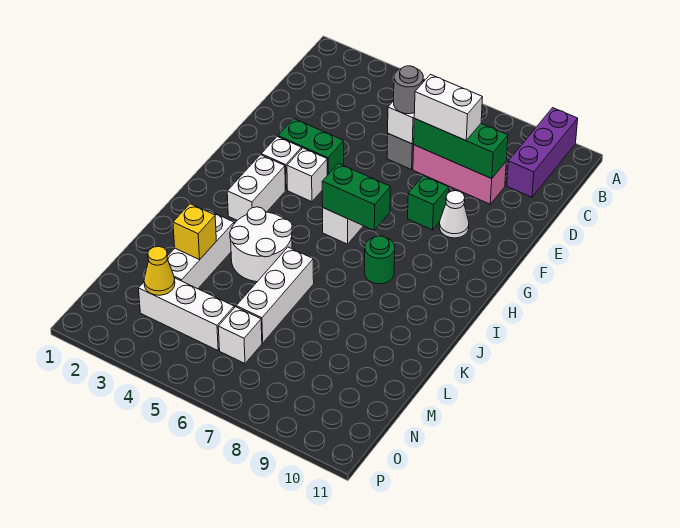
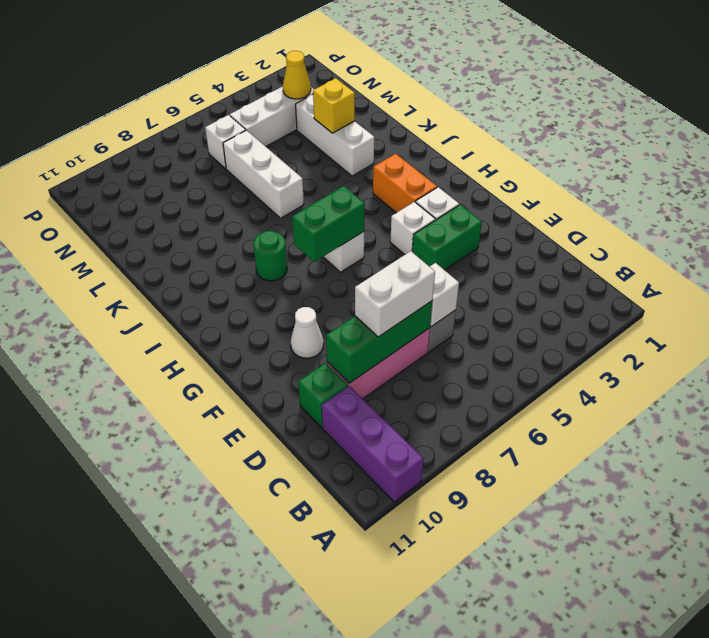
grey 1x1 round brick [394,66,423,114] -> none
green 1x1 brick [408,176,449,230] -> green 1x1 brick moved to [298,363,348,427]
white 1x2 brick [227,155,285,220] -> orange 1x2 brick [373,154,437,213]
white 2x2 round brick [230,207,292,282] -> none

